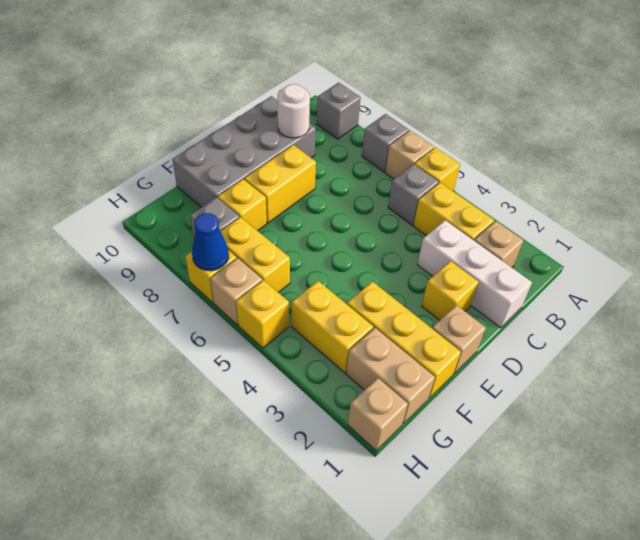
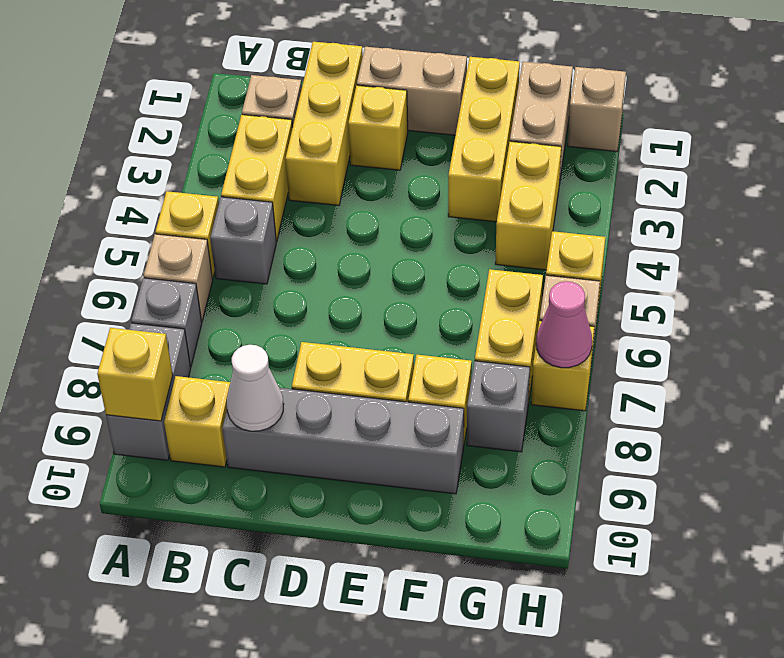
grey 1x1 brick [317,83,361,139] -> grey 1x2 brick [106,323,191,460]
none -> yellow 1x1 brick [97,328,173,421]
none -> yellow 1x1 brick [164,376,230,467]
white 1x3 brick [417,220,532,328] -> yellow 1x3 brick [285,42,363,205]
grey 2x4 brick [172,96,316,207] -> grey 1x4 brick [223,388,464,494]
white 1x1 round brick [278,84,310,138] -> white 1x1 cone [227,345,284,431]
tan 1x1 brick [432,305,486,374] -> tan 1x2 brick [357,47,467,135]
blue 1x1 cone [192,213,229,271] -> pink 1x1 cone [536,281,592,368]

